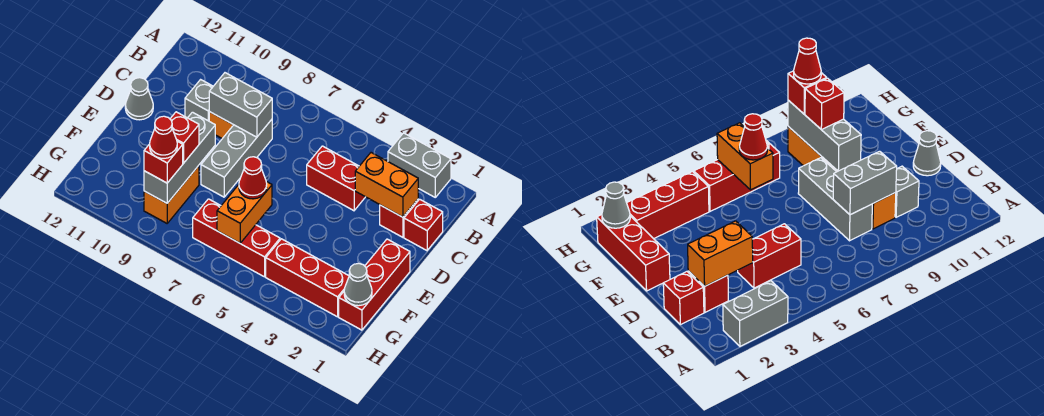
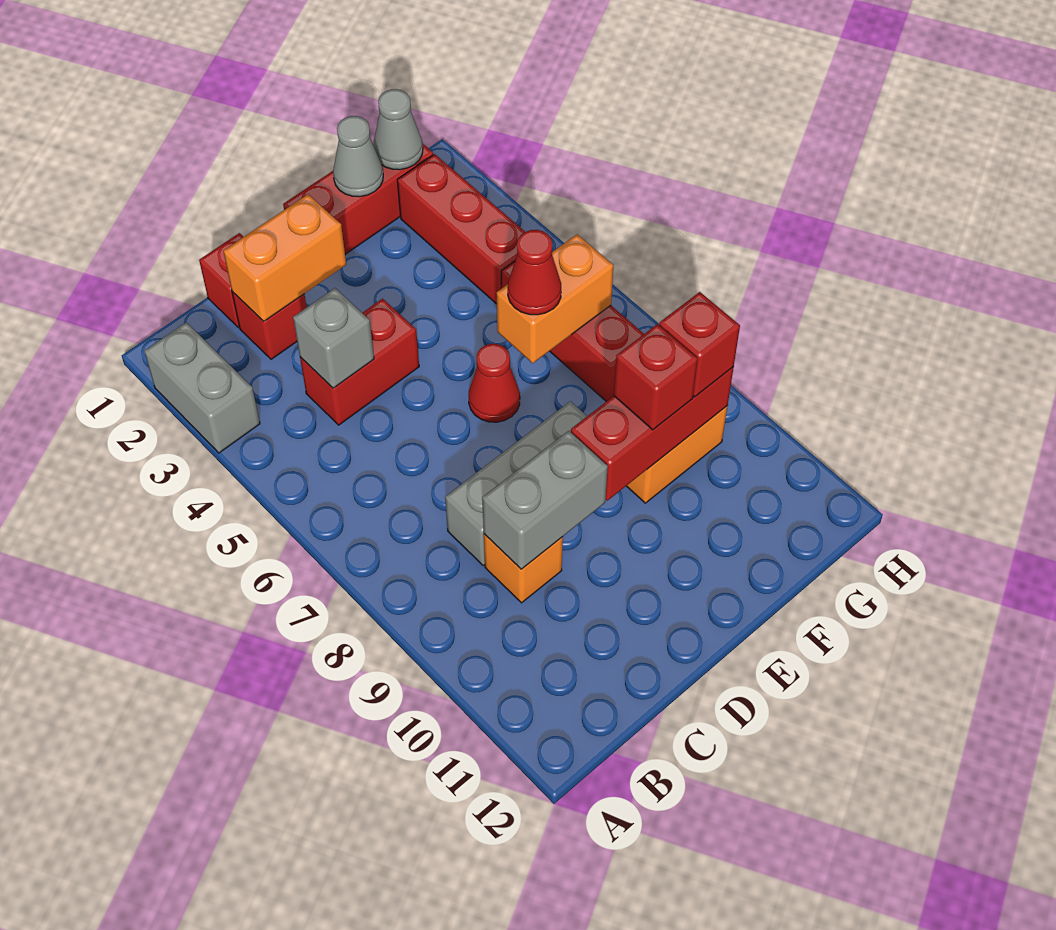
orange 1x2 brick [355,153,418,217] -> orange 1x2 brick turned to [223,194,346,321]
red 1x2 brick [307,146,365,211] -> red 1x2 brick turned to [300,299,419,425]
grey 1x2 brick [209,73,272,137] -> grey 1x2 brick turned to [482,431,608,569]
grey 1x1 brick [185,80,213,121] -> grey 1x1 brick moved to [293,288,374,388]
grey 1x1 cone [125,78,153,120] -> grey 1x1 cone moved to [333,116,383,197]
grey 1x3 brick [144,112,215,203] -> red 1x3 brick [571,367,734,501]
red 1x1 cone [150,116,177,158] -> red 1x1 cone moved to [469,344,520,422]

